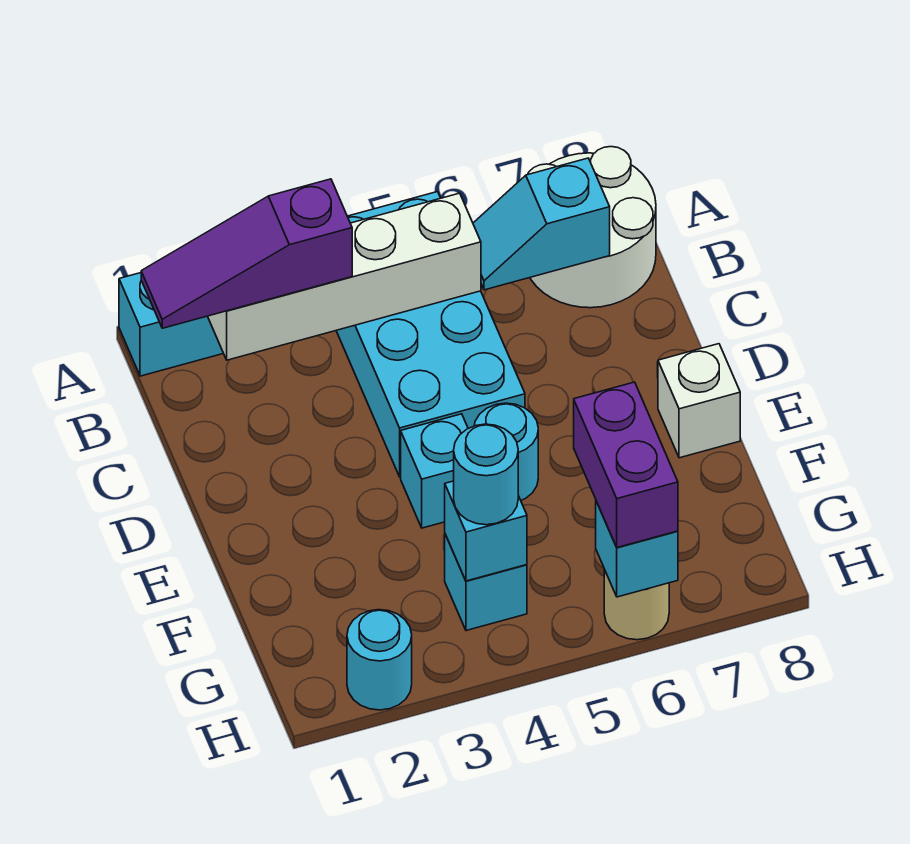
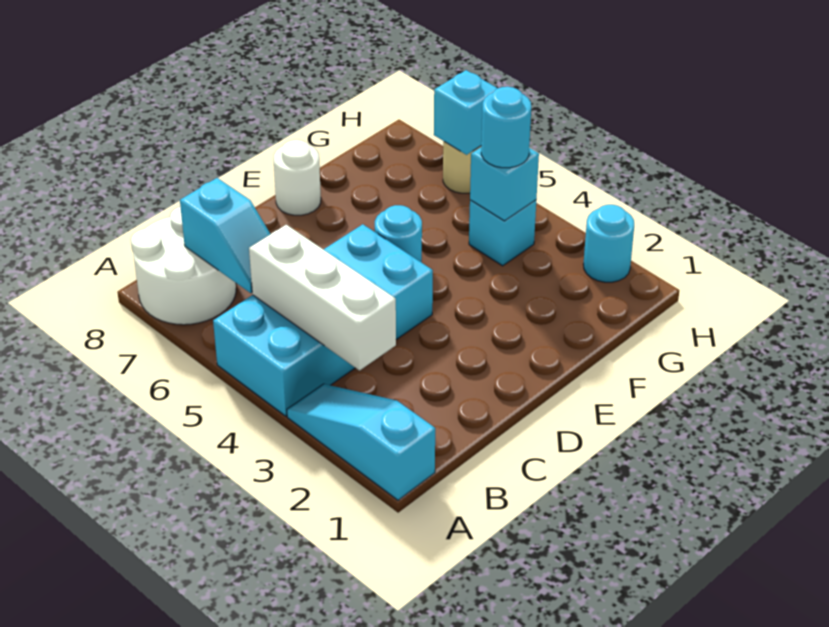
purple 1x3 slope [141,179,352,328] -> none
white 1x4 brick [208,193,481,360] -> white 1x3 brick [249,225,396,370]
cyan 1x1 brick [401,414,468,528] -> none
white 1x1 brick [658,344,740,458] -> white 1x1 round brick [273,140,321,215]
purple 1x2 brick [574,382,678,547] -> none

